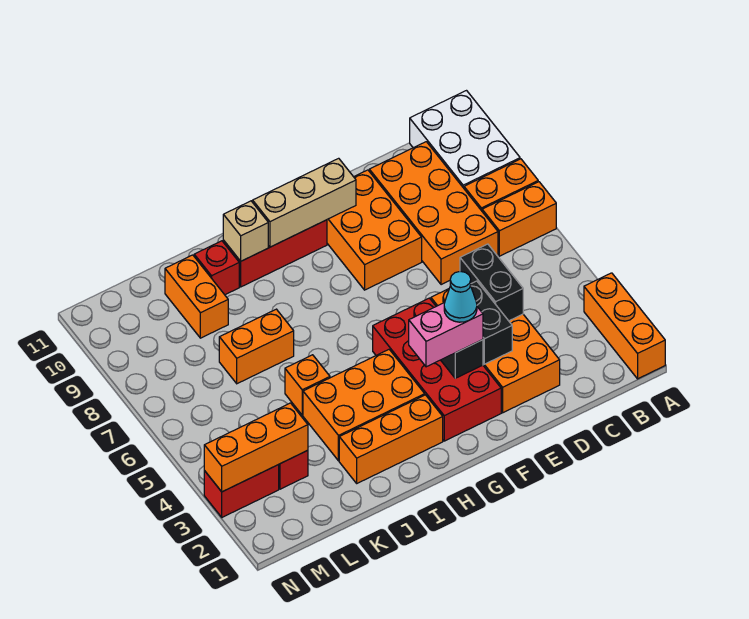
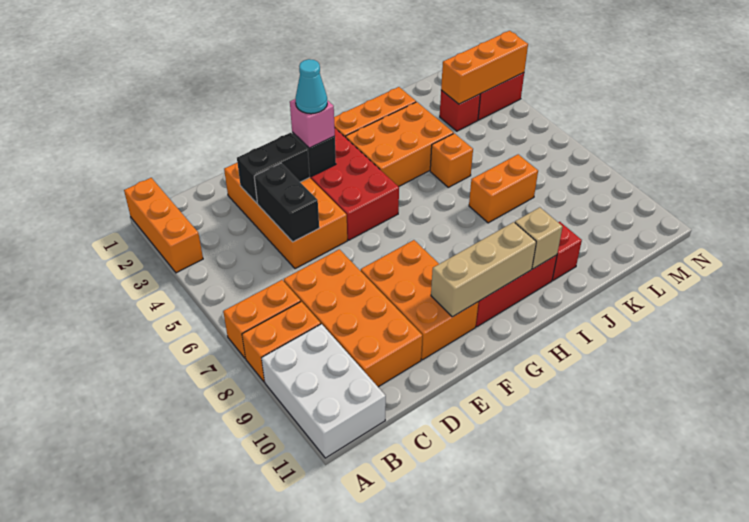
black 1x2 brick [471,281,512,364] -> black 1x2 brick turned to [237,133,310,203]
pink 1x2 brick [409,303,483,367] -> pink 1x1 brick [290,99,335,148]
orange 1x2 brick [165,255,228,338] -> none

